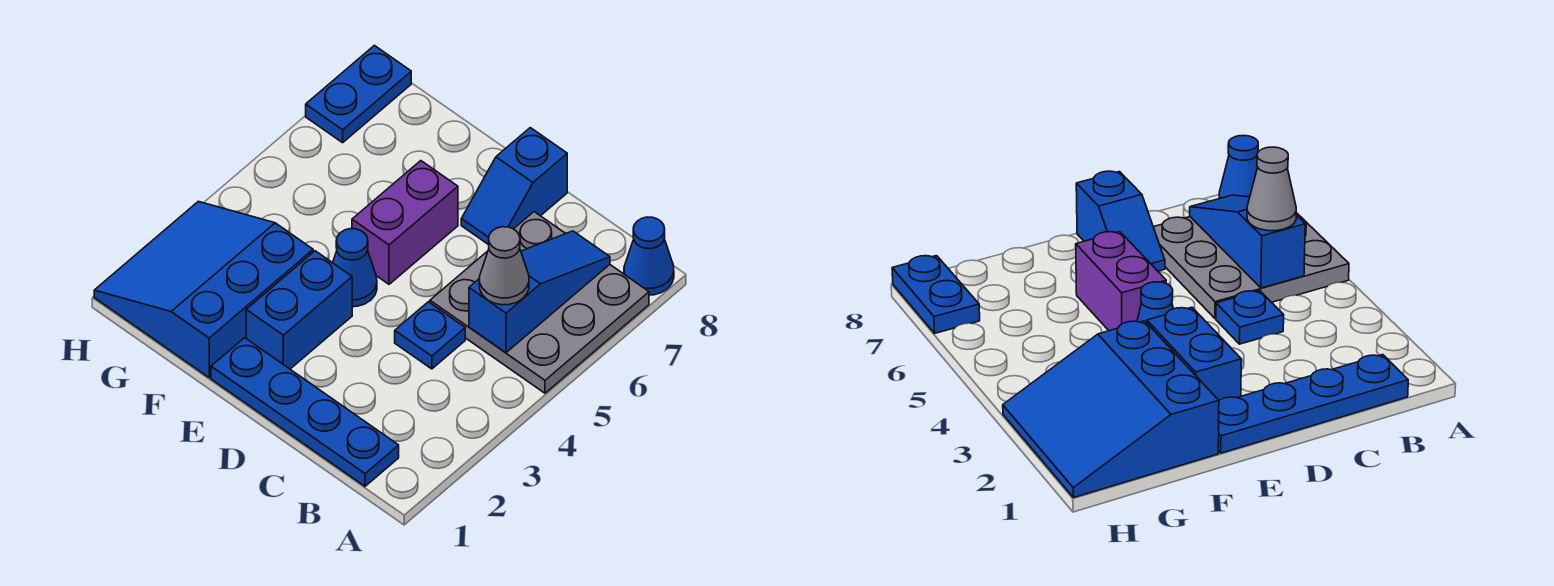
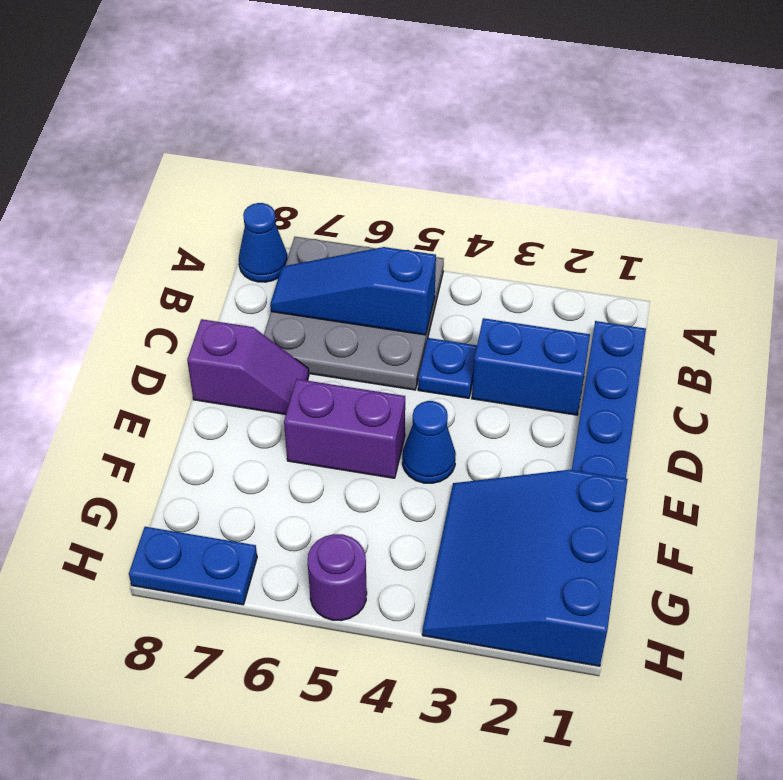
grey 1x1 cone [479,227,529,305] -> none
blue 1x2 slope [461,128,567,245] -> purple 1x2 slope [187,319,309,414]
blue 1x2 brick [246,251,352,369] -> blue 1x2 brick moved to [472,318,590,415]
blue 3x3 slope [94,201,313,377] -> blue 3x3 slope turned to [422,470,628,666]
none -> purple 1x1 round brick [308,534,367,621]

